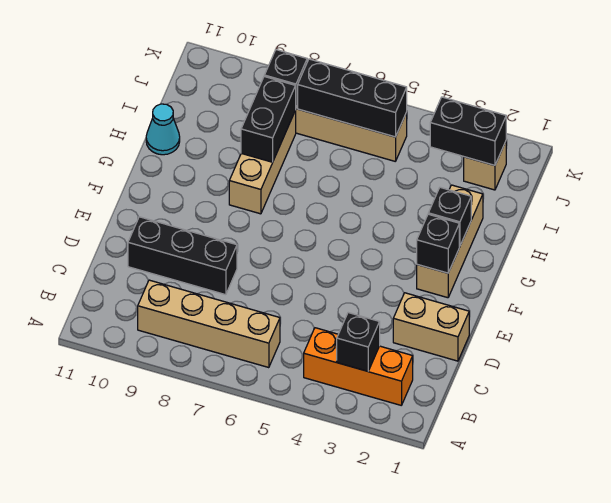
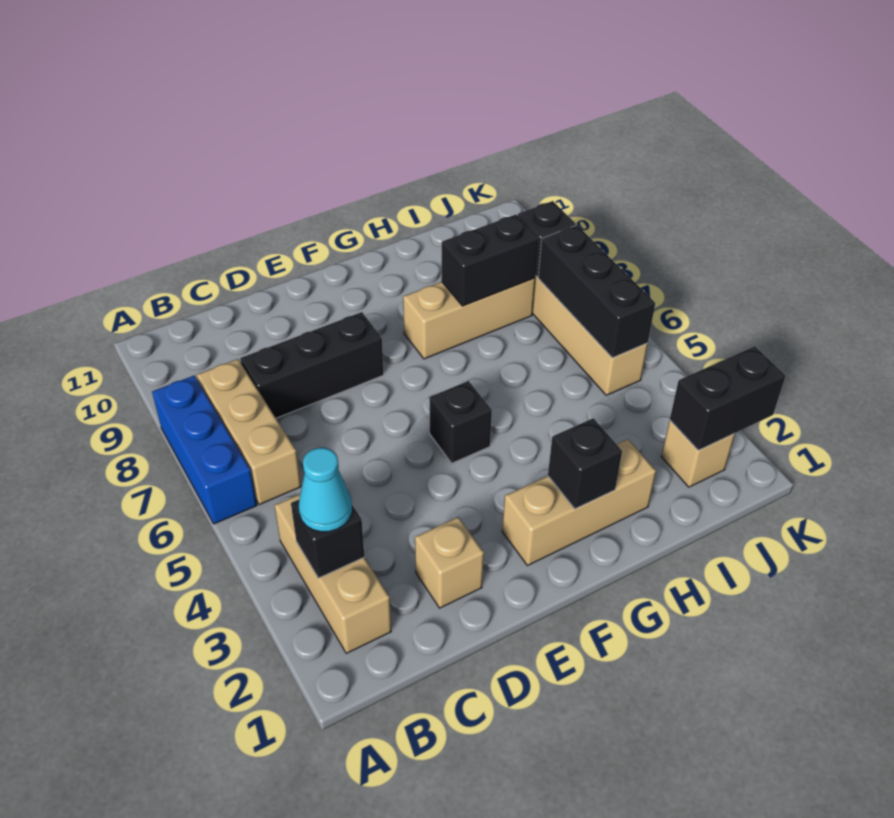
none -> blue 1x3 brick [152,376,257,524]
orange 1x3 brick [304,328,413,405] -> tan 1x3 brick [275,494,391,653]
tan 1x4 brick [138,280,280,368] -> tan 1x3 brick [197,359,301,505]
tan 1x2 brick [393,293,469,361] -> tan 1x1 brick [415,517,484,608]
black 1x3 brick [128,217,237,295] -> black 1x3 brick turned to [240,312,384,418]
black 1x1 brick [417,214,459,273] -> black 1x1 brick moved to [429,381,492,463]
cyan 1x1 cone [146,104,180,155] -> cyan 1x1 cone moved to [299,448,352,532]
black 1x2 brick [430,97,506,165] -> black 1x2 brick turned to [670,346,785,450]

